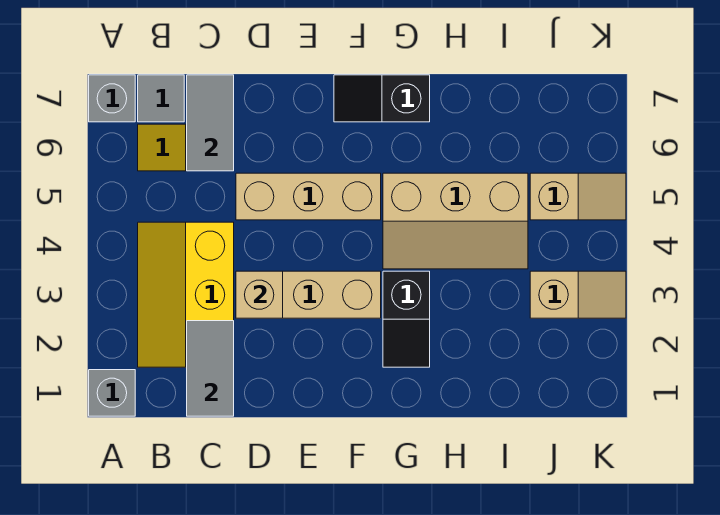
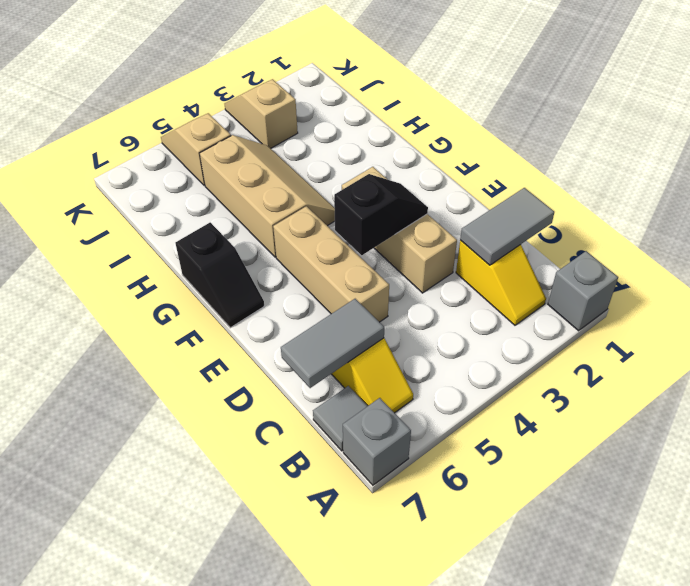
yellow 2x3 slope [138,222,234,367] -> yellow 1x2 slope [456,240,546,325]
tan 1x1 brick [236,271,283,318] -> none
black 1x2 slope [383,271,430,367] -> black 1x2 slope moved to [334,174,428,255]

